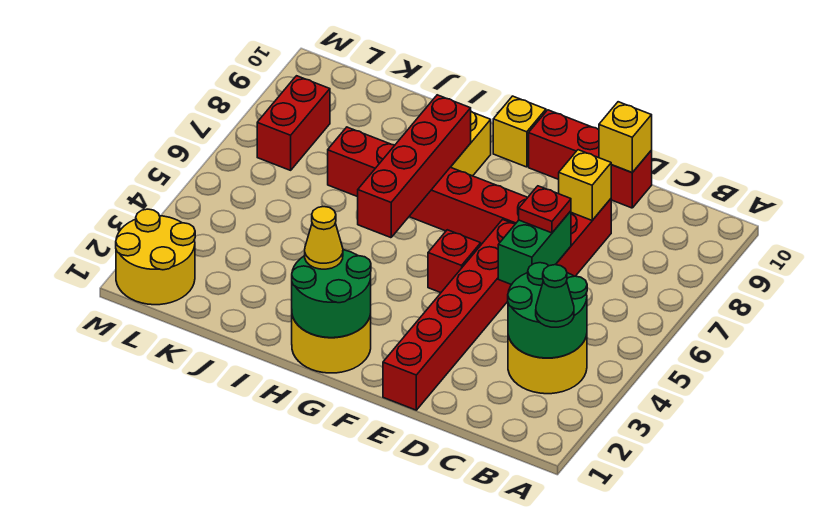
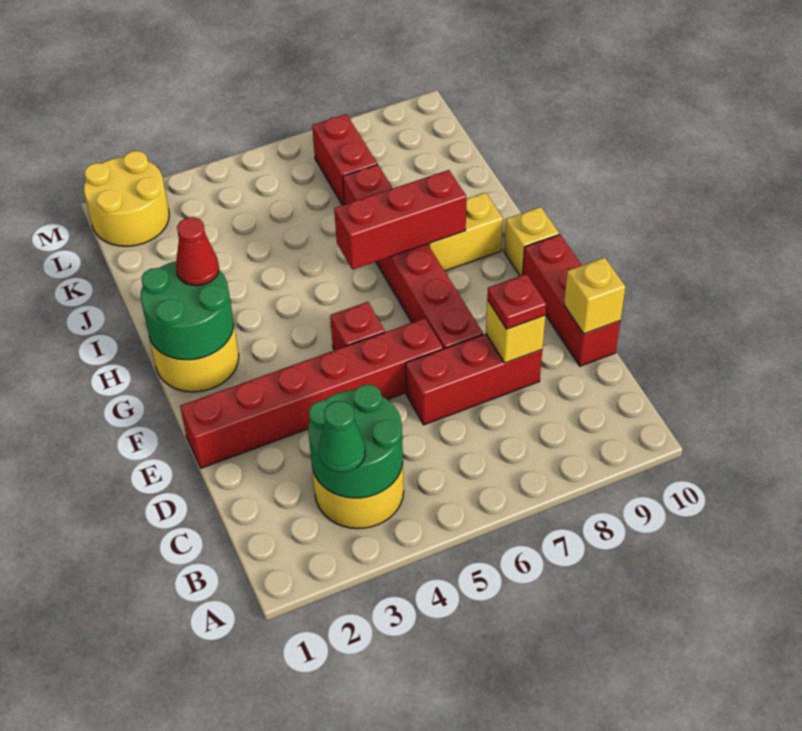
green 1x2 brick [498,211,571,285] -> none
red 1x1 plate [519,186,571,233] -> red 1x1 plate moved to [487,274,546,329]
yellow 1x1 cone [305,207,343,269] -> red 1x1 cone [176,217,219,286]
red 1x4 brick [358,95,471,238] -> red 1x3 brick [334,170,466,270]
red 1x2 brick [257,76,330,170] -> red 1x2 brick turned to [312,114,377,205]

